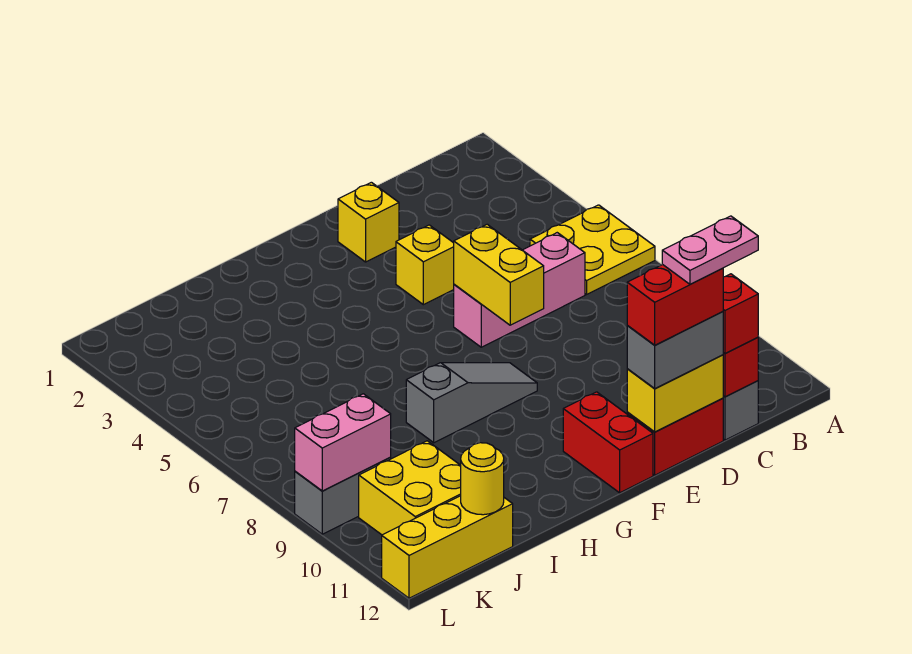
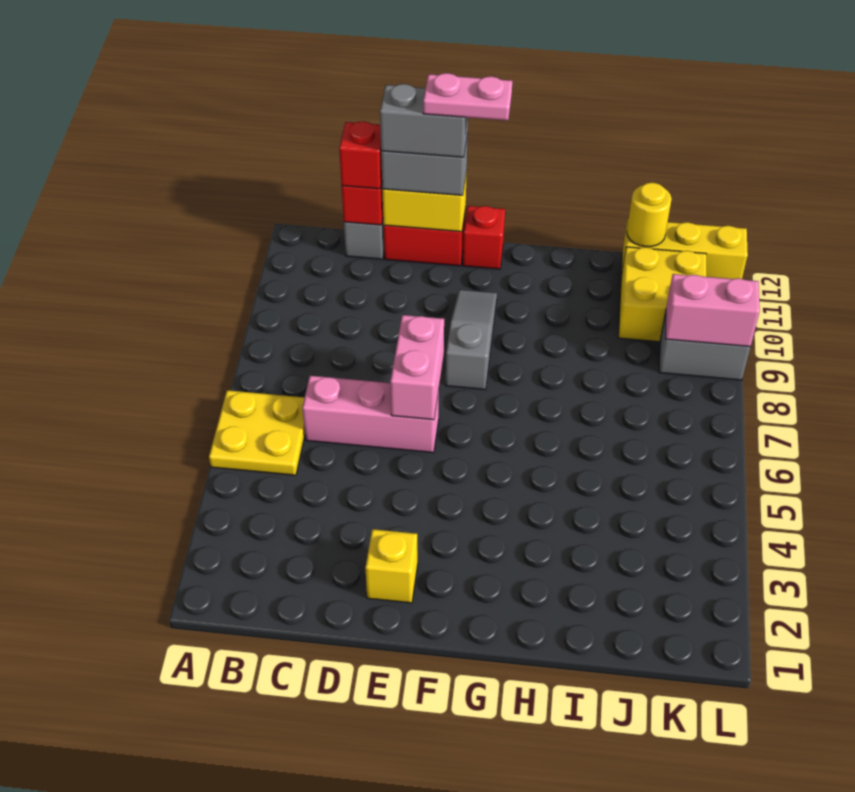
pink 1x2 plate [662,216,758,284] -> pink 1x2 plate moved to [423,73,512,120]
red 1x2 brick [627,265,723,345] -> grey 1x2 brick [380,84,468,157]
yellow 1x1 brick [396,225,454,305] -> none
yellow 1x2 brick [454,224,544,325] -> pink 1x2 brick [390,315,444,420]
grey 1x3 slope [406,363,537,443] -> grey 1x3 slope turned to [446,290,497,390]
red 1x2 brick [563,392,653,493] -> red 1x1 brick [463,206,505,269]

